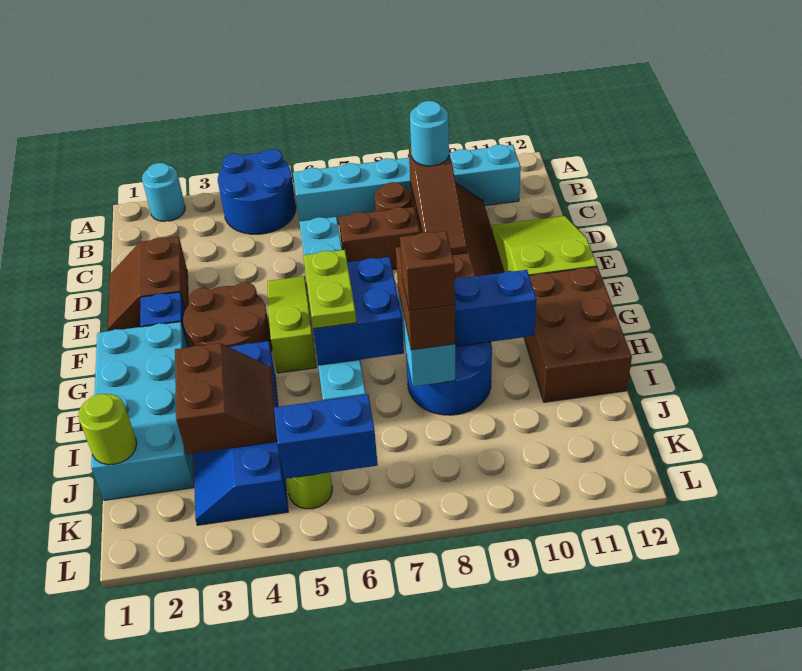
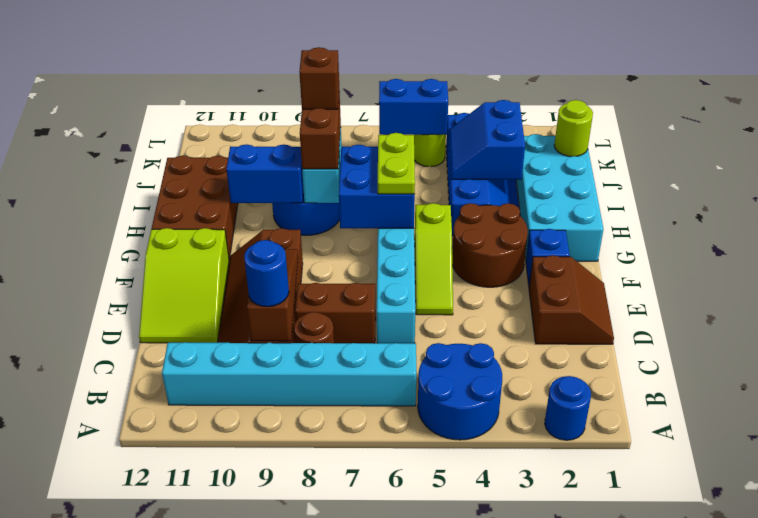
cyan 1x1 round brick [142,163,185,221] -> blue 1x1 round brick [545,376,591,440]
cyan 1x1 round brick [410,101,449,166] -> blue 1x1 round brick [244,240,289,307]
brown 2x2 slope [175,343,277,454] -> blue 2x2 slope [449,100,525,180]

